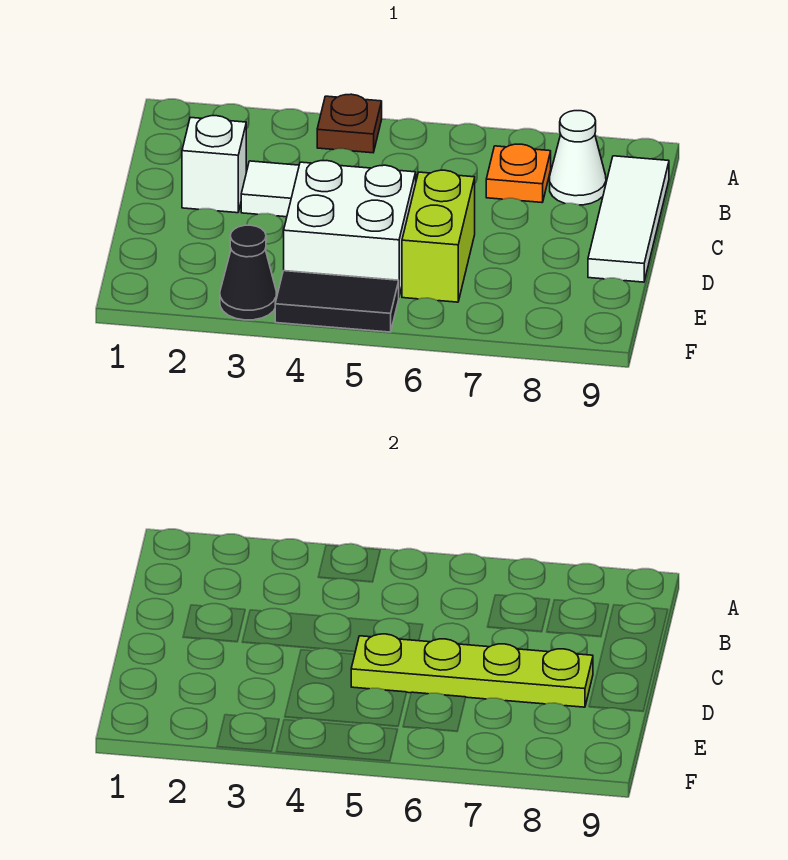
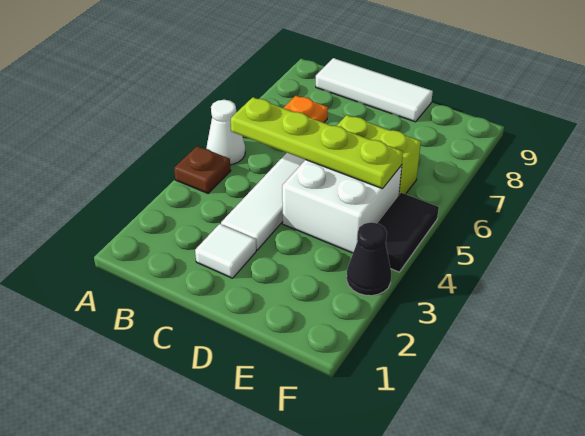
white 1x1 cone [550,111,606,205] -> white 1x1 cone moved to [206,100,245,165]
white 1x1 brick [182,116,246,213] -> white 1x1 tile [195,224,256,278]
lime 1x4 plate [351,634,593,707] -> lime 1x4 plate turned to [231,97,403,189]

